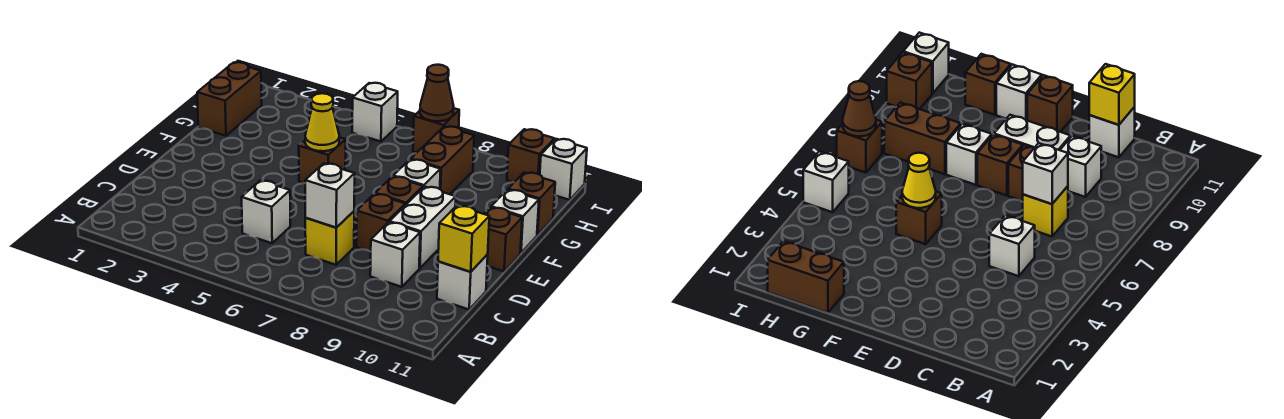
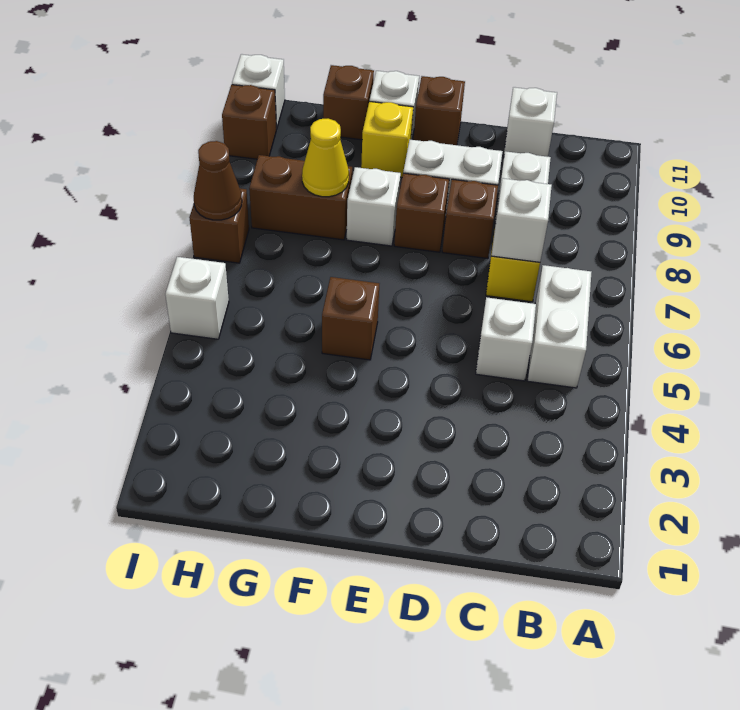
none -> white 1x2 brick [527,265,591,388]
yellow 1x1 brick [438,206,489,272] -> yellow 1x1 brick moved to [361,101,413,178]
yellow 1x1 cone [305,93,339,151] -> yellow 1x1 cone moved to [302,119,349,197]
brown 1x2 brick [197,62,262,136] -> none

